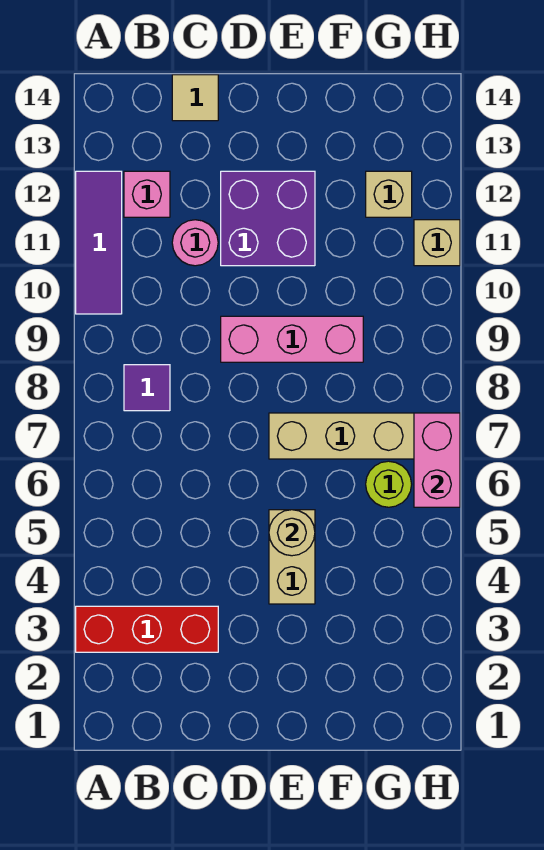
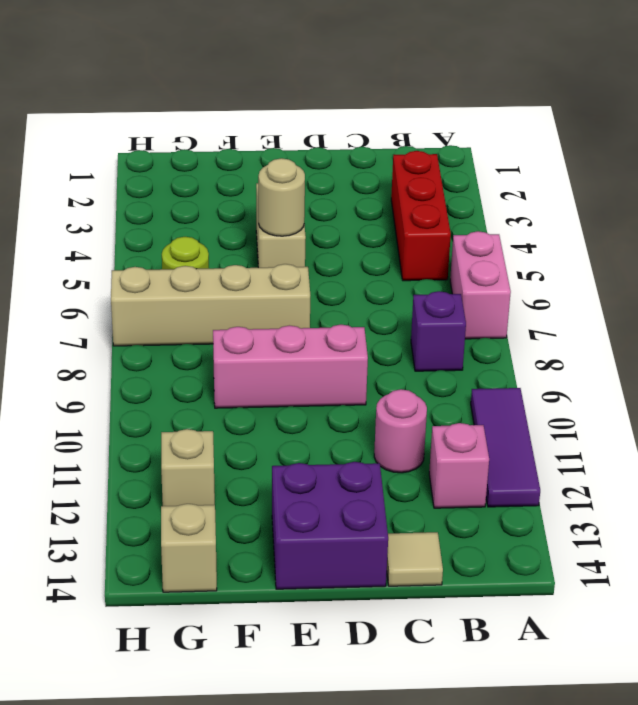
red 1x3 brick [76,606,218,652] -> red 1x3 brick turned to [391,151,451,281]
purple 1x1 tile [124,365,170,411] -> purple 1x1 brick [411,291,466,371]
purple 2x2 brick [221,171,315,266] -> purple 2x2 brick moved to [272,462,388,589]
pink 1x2 brick [414,413,460,507] -> pink 1x2 brick moved to [450,231,511,339]
tan 1x1 brick [414,220,460,266] -> tan 1x1 brick moved to [161,504,217,592]

